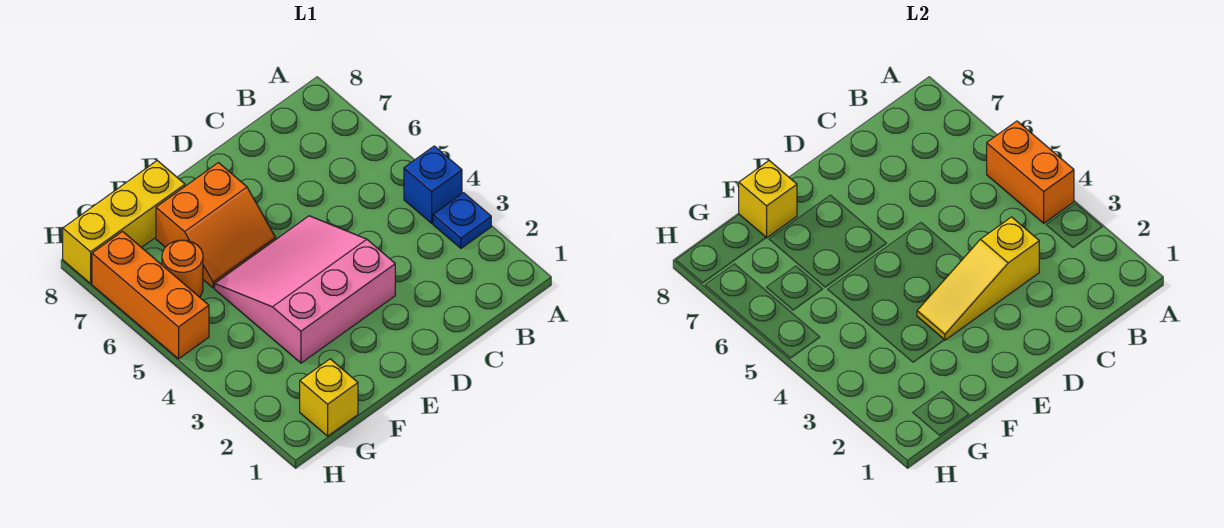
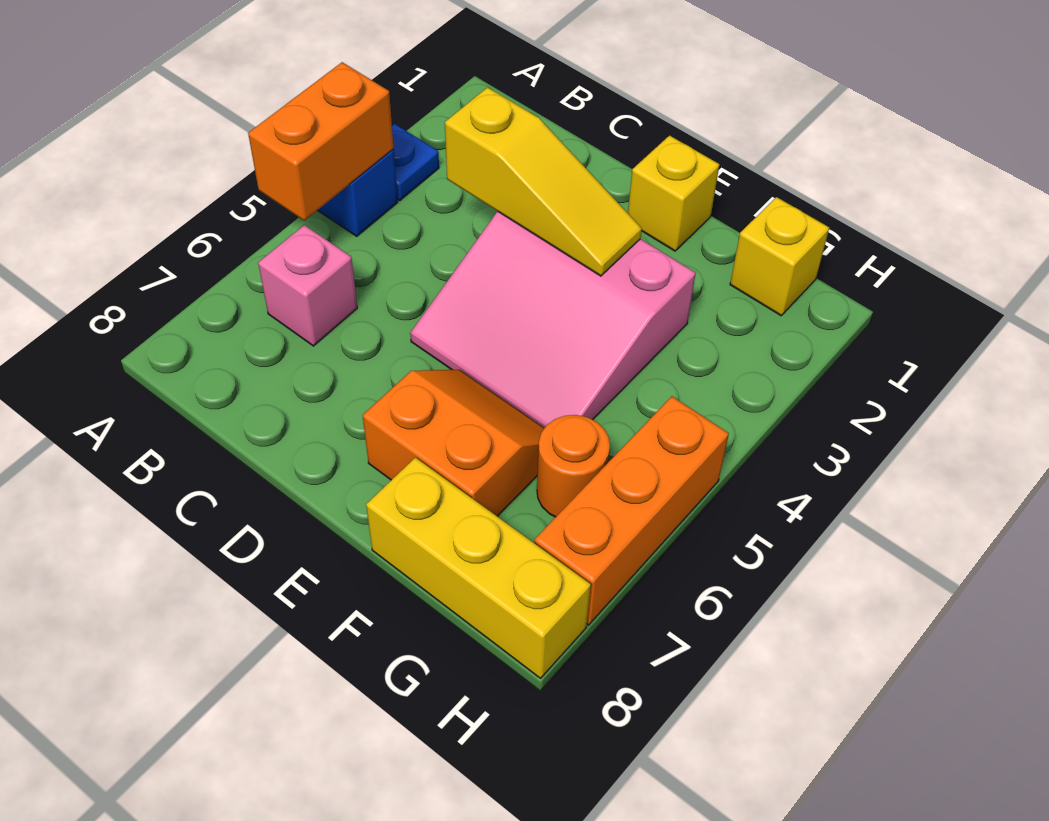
none -> pink 1x1 brick [258,225,357,346]
yellow 1x1 brick [739,161,797,238] -> yellow 1x1 brick moved to [628,136,719,251]

